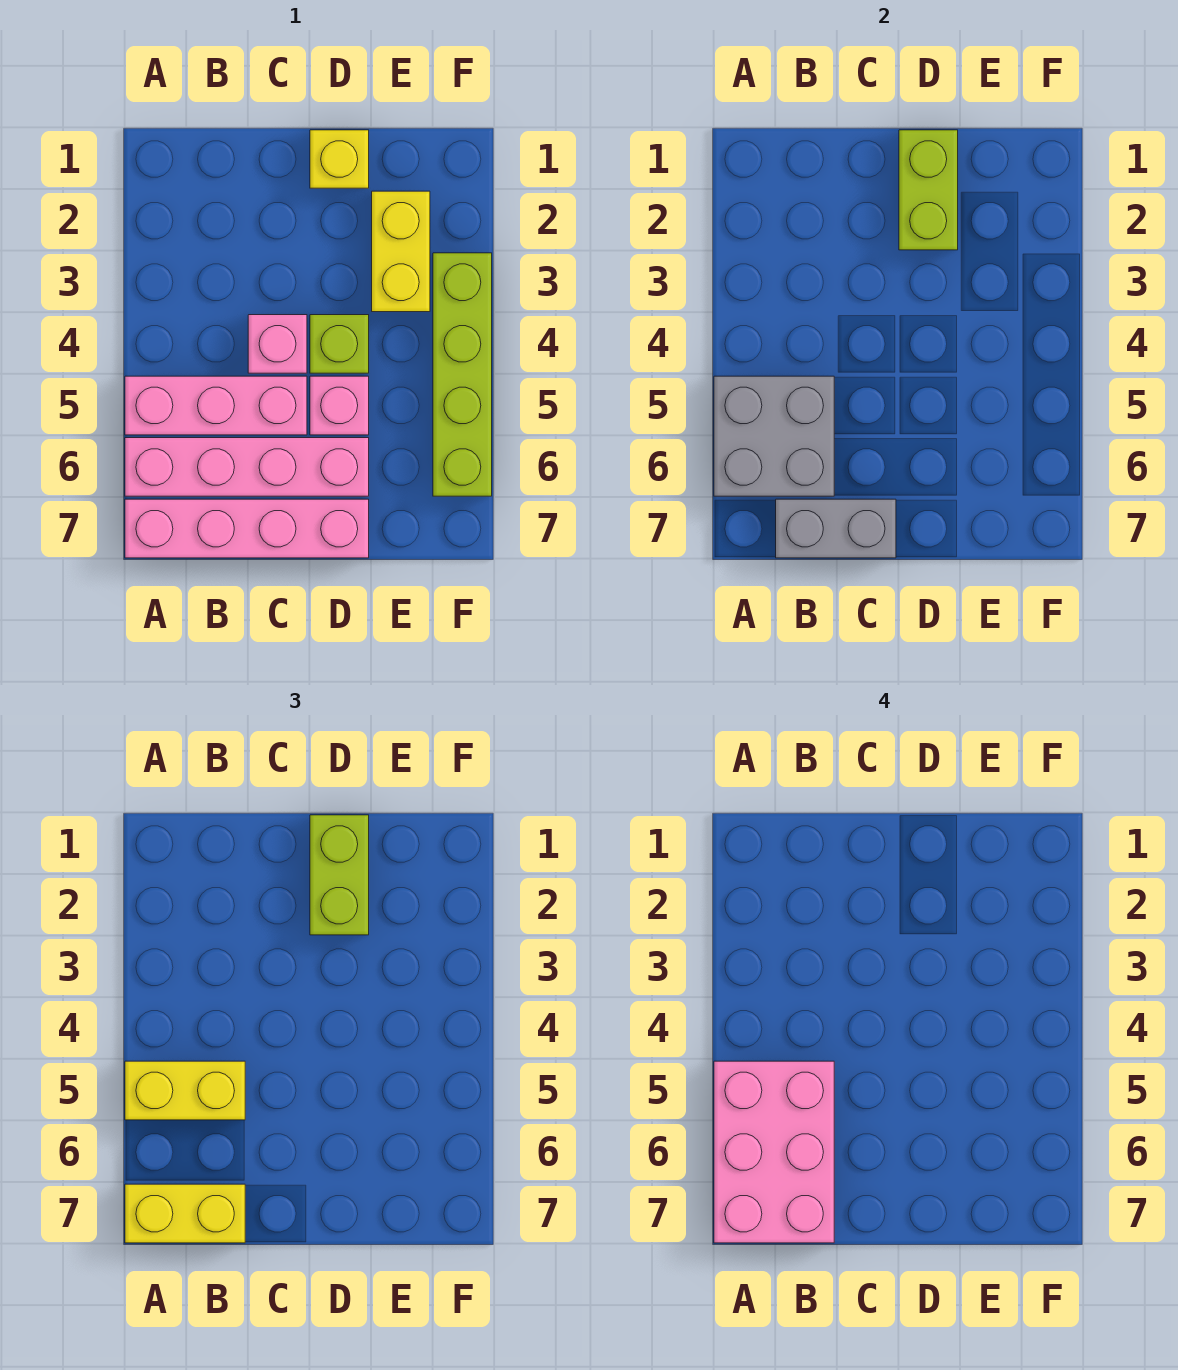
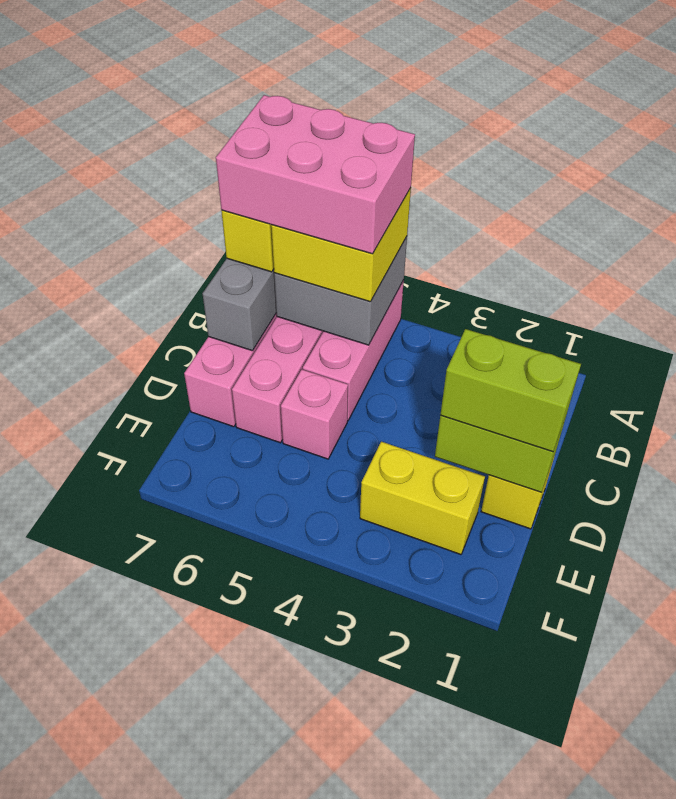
yellow 1x2 brick [125,1061,245,1120] -> yellow 2x2 brick [271,188,411,302]
pink 1x1 brick [248,315,307,373] -> none
lime 1x1 brick [310,315,369,373] -> none
lime 1x4 brick [433,253,492,496] -> none

